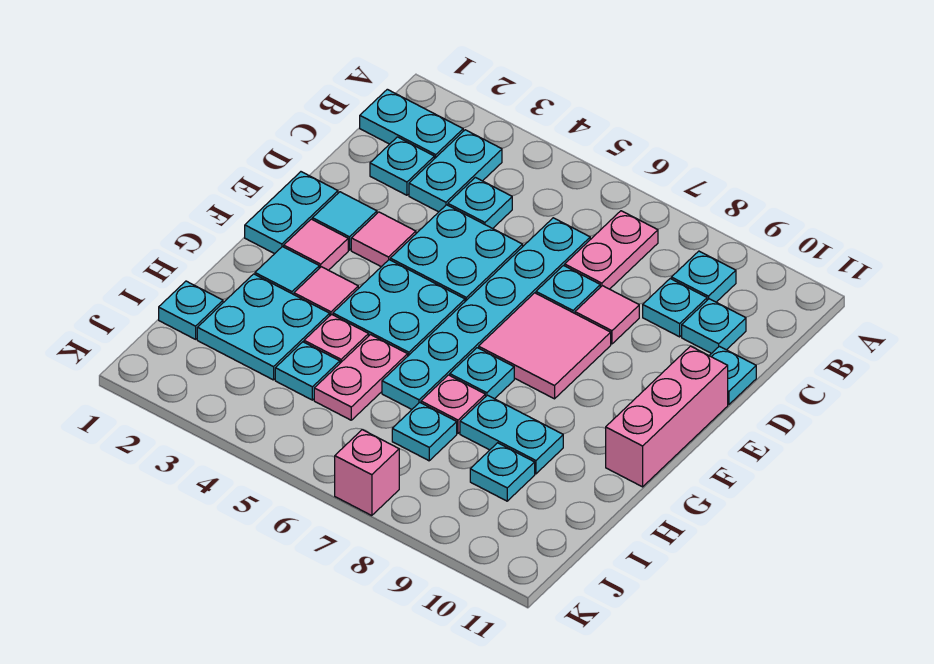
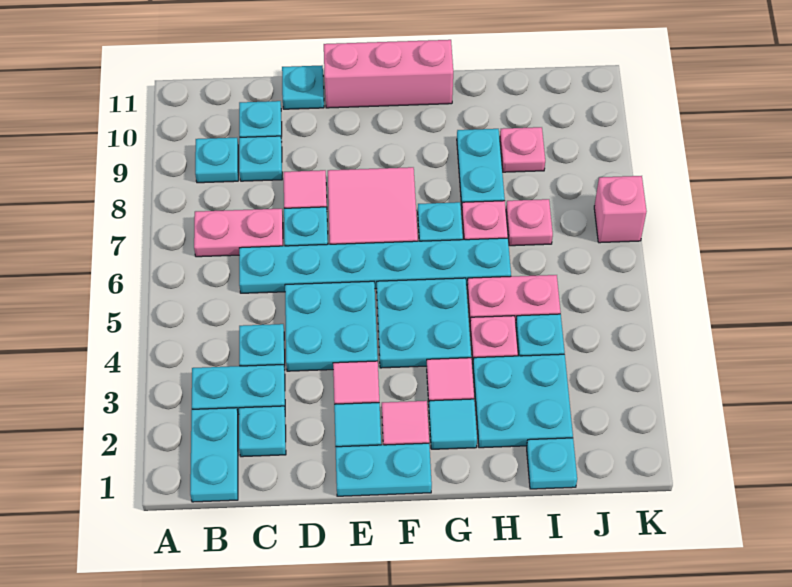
cyan 1x1 plate [392,402,457,461] -> pink 1x1 plate [506,199,553,246]
cyan 1x1 plate [470,443,535,501] -> pink 1x1 plate [500,127,545,172]

